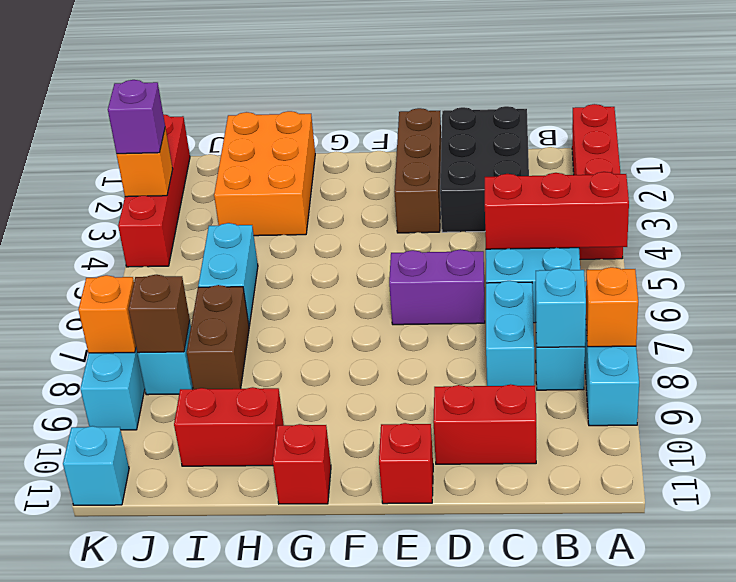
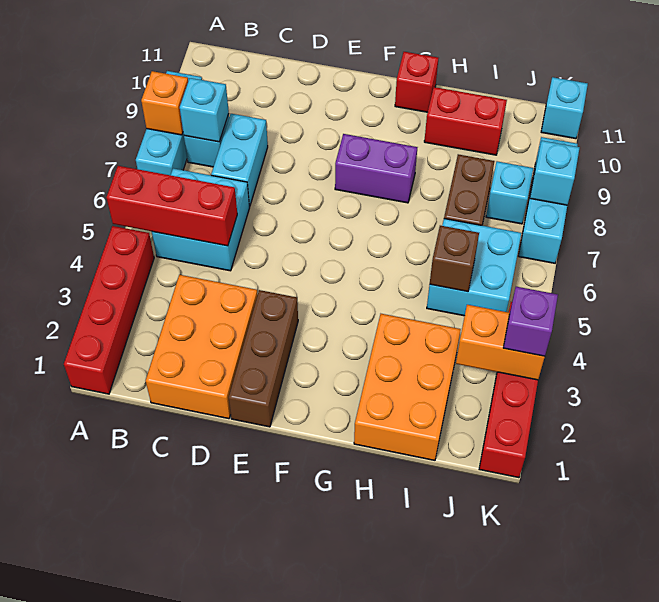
black 2x3 brick [440,106,529,232] -> orange 2x3 brick [146,275,258,419]
red 1x2 brick [433,384,536,464] -> none
purple 1x2 brick [389,249,485,325] -> purple 1x2 brick moved to [335,134,417,203]
red 1x1 brick [379,423,433,504] -> none
cyan 1x2 brick [198,223,258,326] -> cyan 2x2 brick [427,219,521,316]
brown 1x1 brick [128,275,190,353] -> brown 1x1 brick moved to [430,226,479,292]
orange 1x1 brick [117,128,173,197] -> orange 1x2 brick [456,305,545,380]
orange 1x1 brick [78,275,136,353] -> cyan 1x1 brick [530,141,580,205]

